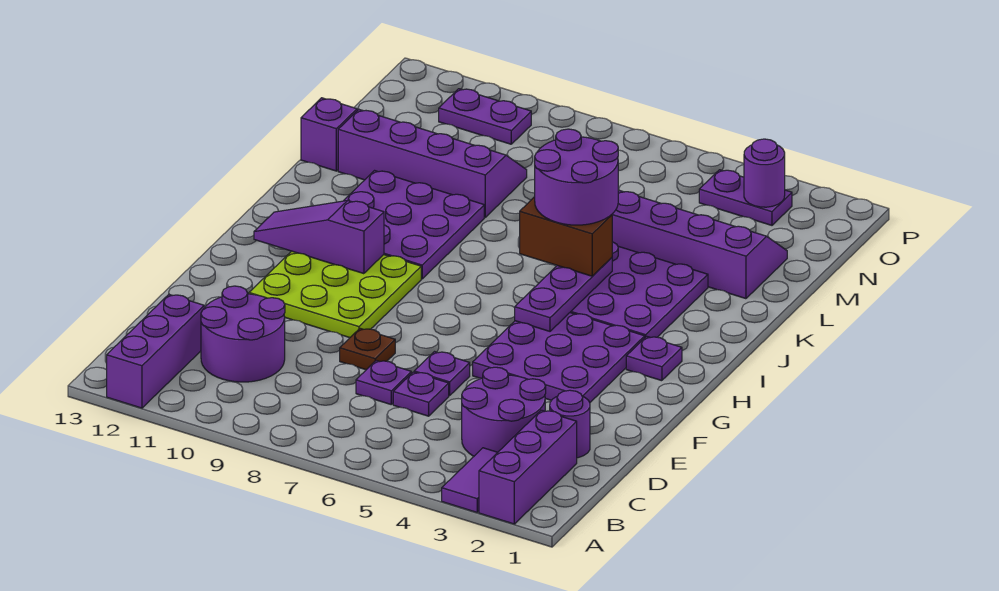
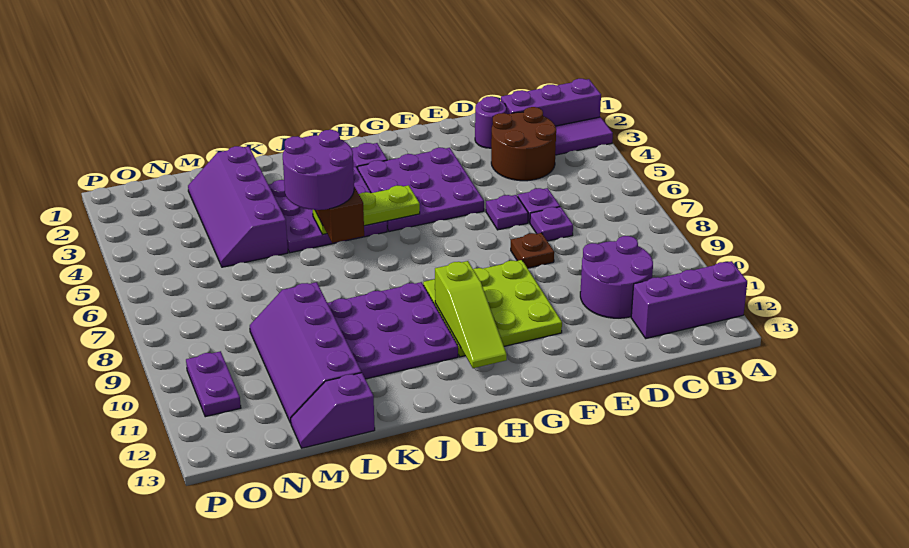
purple 2x2 round brick [462,367,546,456] -> brown 2x2 round brick [491,107,556,181]
purple 1x3 plate [515,258,612,331] -> lime 1x3 plate [313,185,420,234]
purple 1x3 slope [254,201,384,274] -> lime 1x3 slope [435,261,507,368]
purple 1x2 plate [699,170,792,225] -> none
purple 1x1 round brick [744,139,785,207] -> none

